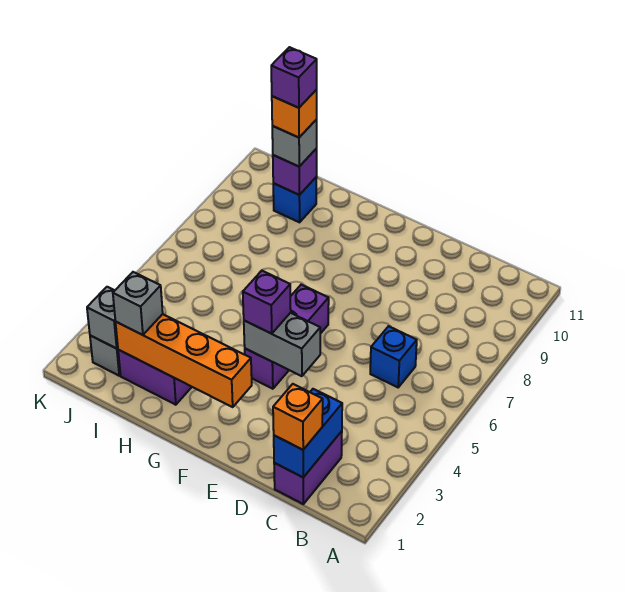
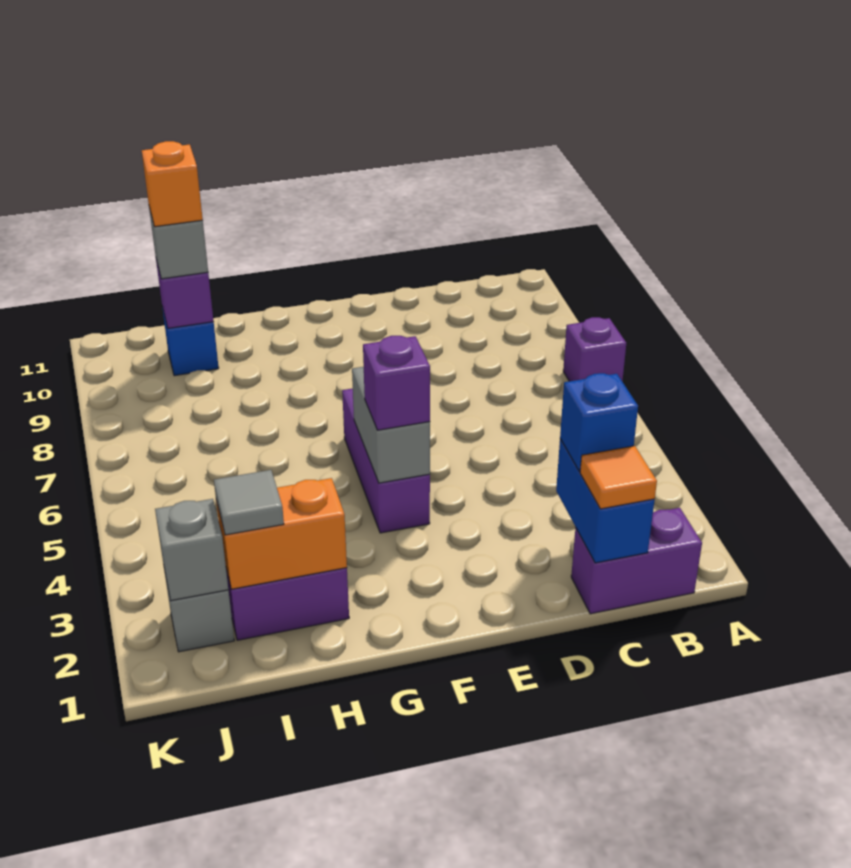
purple 1x2 brick [274,431,342,504] -> purple 1x2 brick turned to [571,508,702,614]
orange 1x1 brick [273,384,323,450] -> orange 1x1 tile [580,446,657,509]
blue 1x1 brick [370,326,417,387] -> blue 1x1 brick moved to [560,373,638,471]
grey 1x2 brick [244,313,320,376] -> grey 1x2 brick turned to [352,367,430,483]
orange 1x4 brick [116,314,252,407] -> orange 1x2 brick [216,478,347,589]
grey 1x1 brick [113,272,163,335] -> grey 1x1 tile [214,470,284,535]
purple 1x1 brick [271,47,317,108] -> purple 1x1 brick moved to [563,317,626,381]

